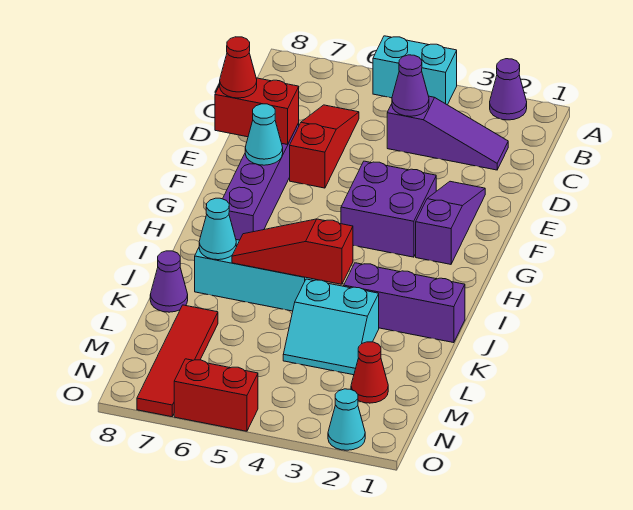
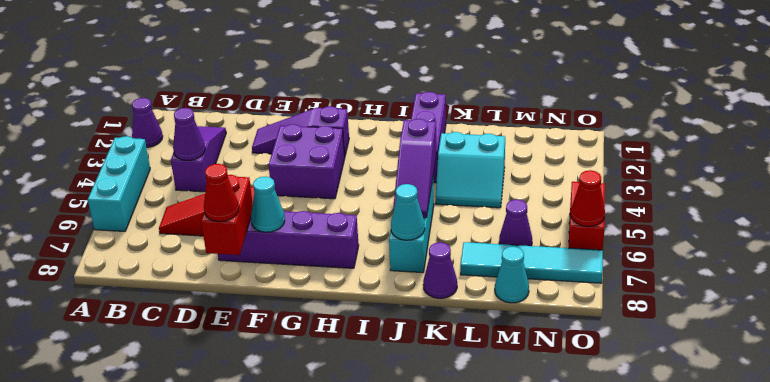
cyan 1x2 brick [373,36,457,105] -> cyan 1x3 brick [88,136,150,231]
red 1x3 slope [232,219,353,284] -> purple 1x3 slope [393,119,437,218]
cyan 2x2 slope [283,279,379,375] -> cyan 2x2 slope turned to [436,132,505,208]
red 1x4 tile [137,305,218,417] -> cyan 1x4 tile [461,242,603,283]
red 1x1 cone [351,342,388,403] -> red 1x1 cone moved to [571,170,605,227]
none -> purple 1x1 cone [499,199,532,246]
cyan 1x1 cone [328,389,365,450] -> cyan 1x1 cone moved to [495,247,529,303]

